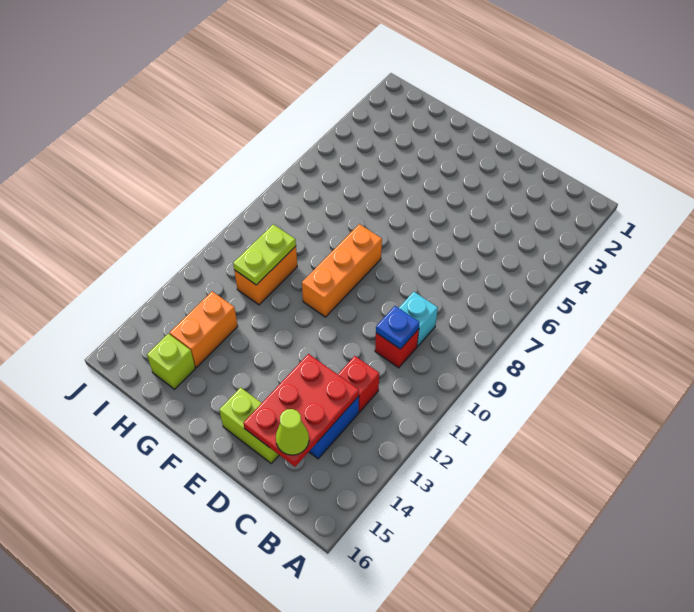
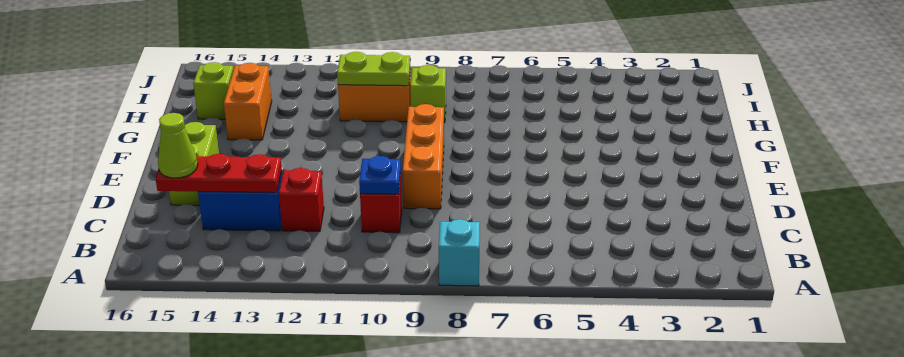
cyan 1x1 brick [399,292,438,346] -> cyan 1x1 brick moved to [439,219,480,286]
red 2x3 plate [243,354,359,467] -> red 1x3 plate [156,154,282,193]
orange 1x3 brick [302,224,382,317] -> orange 1x3 brick turned to [403,104,444,209]
none -> lime 1x1 brick [410,65,446,122]
orange 1x2 brick [170,291,238,367] -> orange 1x2 brick turned to [224,63,272,140]

